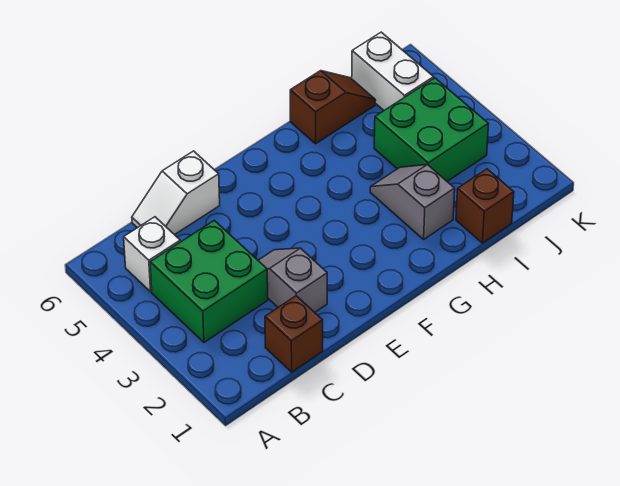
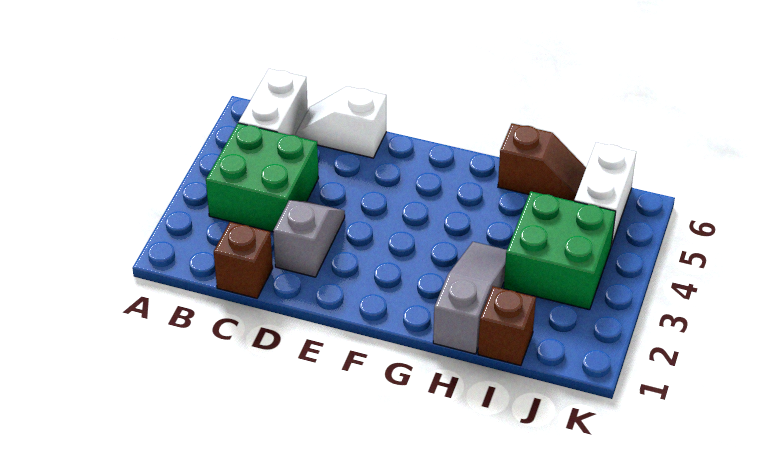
white 1x1 brick [124,217,180,292] -> white 1x2 brick [239,69,308,135]
grey 1x2 slope [370,165,455,239] -> grey 1x3 slope [433,242,507,354]

